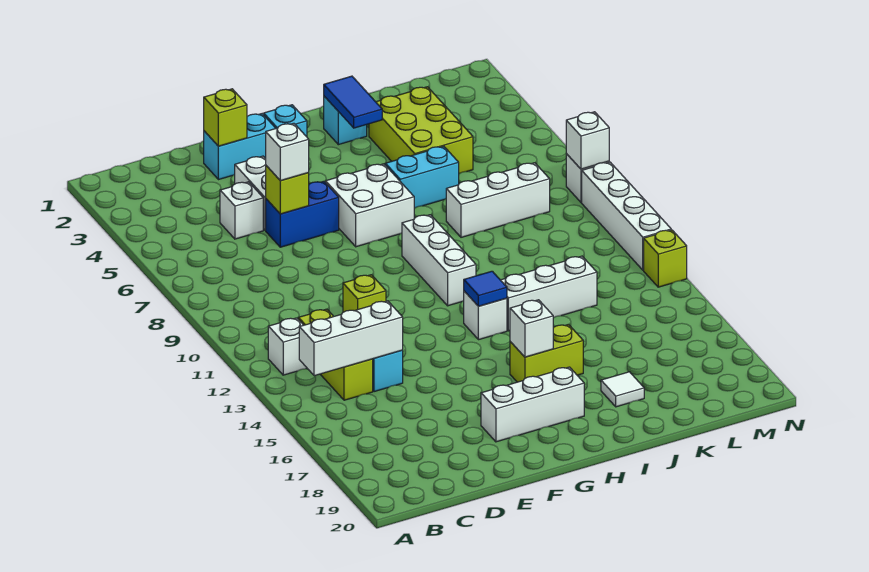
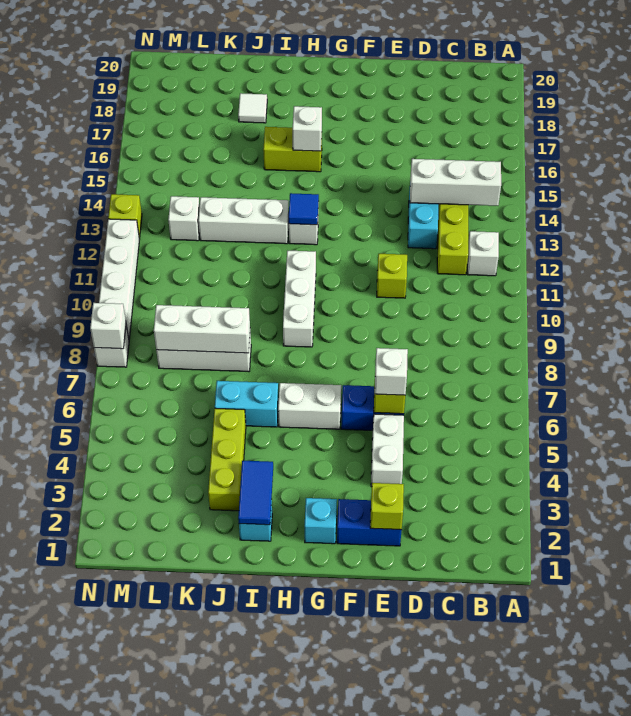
white 1x1 brick [220,182,263,239] -> white 1x1 brick moved to [168,196,200,241]
cyan 1x2 brick [204,114,276,180] -> blue 1x2 brick [337,499,402,546]
white 1x3 brick [481,367,584,442] -> white 1x3 brick moved to [154,305,250,353]
white 2x2 brick [326,164,414,247] -> white 1x2 brick [278,383,341,429]
lime 2x3 brick [369,87,473,174] -> lime 1x3 brick [208,408,246,511]

